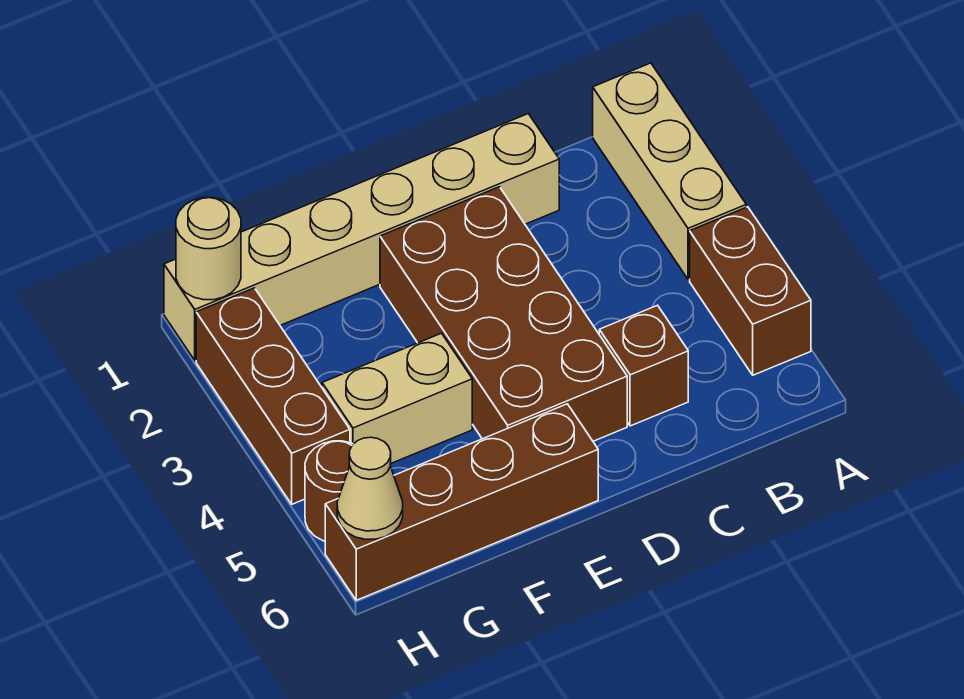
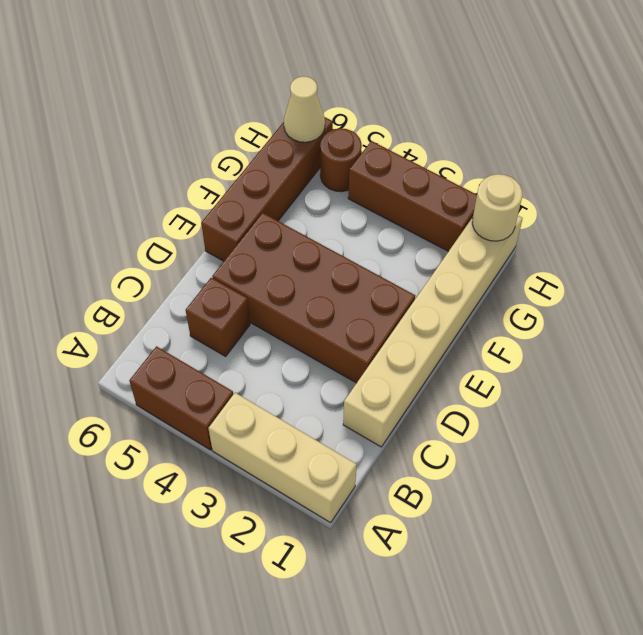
tan 1x2 brick [322,333,472,464] -> none

